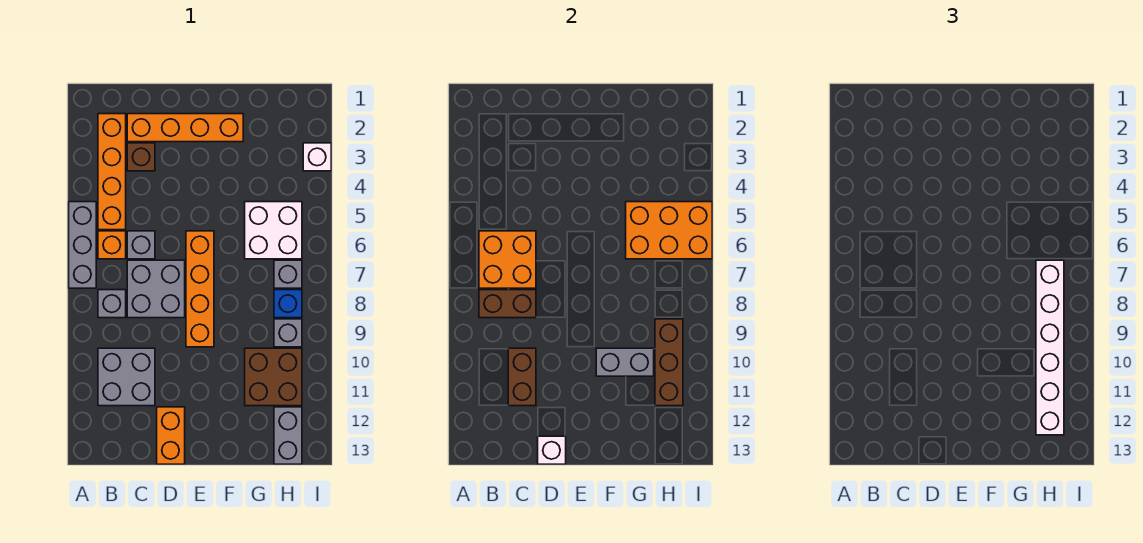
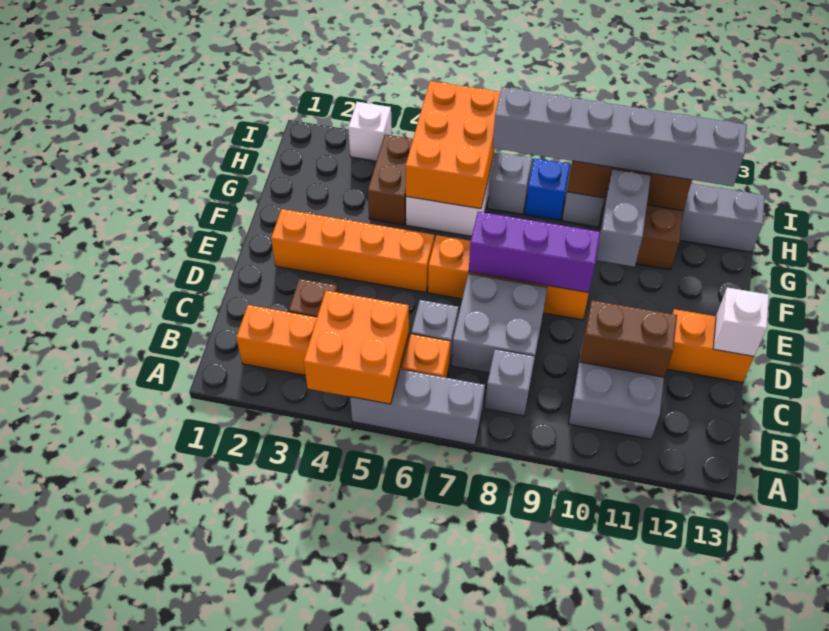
orange 2x2 brick [479,231,536,288] -> orange 2x2 brick moved to [304,291,409,404]
brown 1x2 brick [479,290,536,318] -> brown 1x2 brick moved to [368,135,413,225]
orange 1x4 brick [127,114,243,142] -> orange 1x4 brick turned to [271,209,434,292]
none -> purple 1x3 brick [469,212,600,293]
white 1x6 brick [1036,260,1064,435] -> grey 1x6 brick [493,87,747,186]

